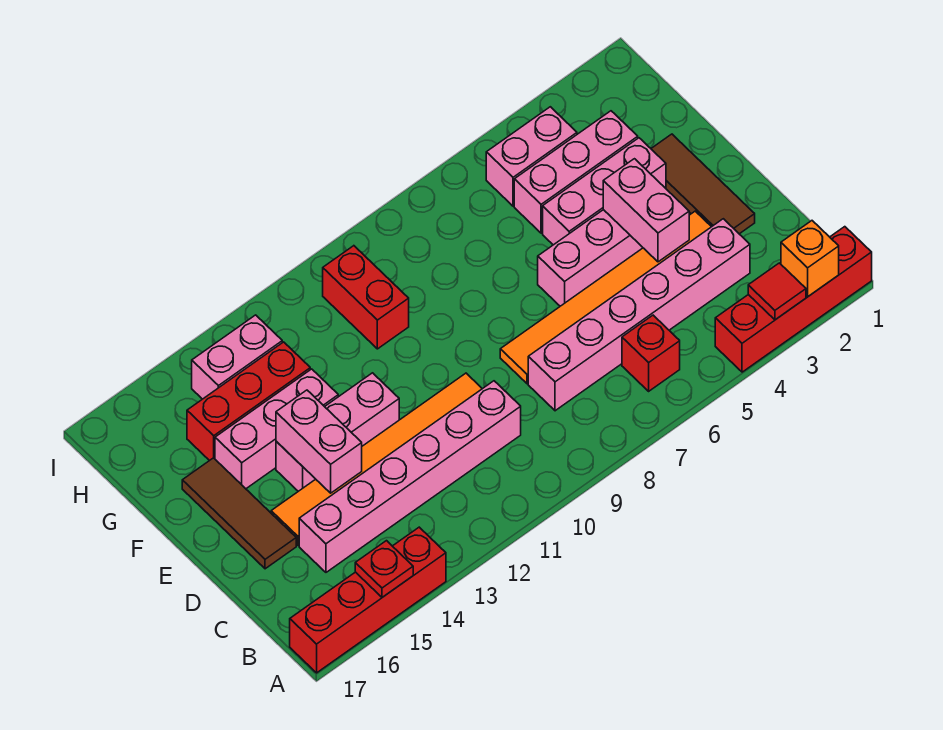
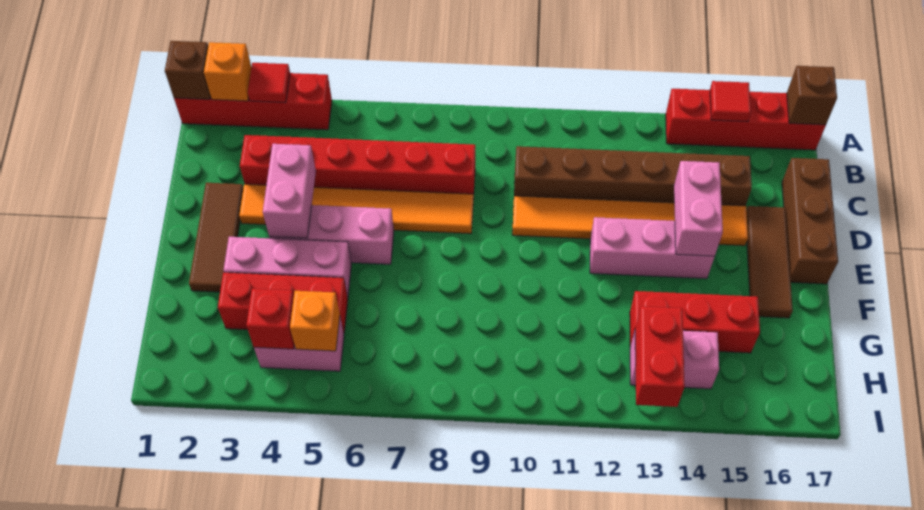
none -> brown 1x1 brick [165,41,211,99]
red 1x1 plate [355,541,413,597] -> red 1x1 tile [710,81,751,122]
none -> brown 1x1 brick [787,66,837,125]
red 1x1 brick [622,315,680,391] -> red 1x1 brick moved to [246,289,294,349]
pink 1x6 brick [528,219,750,411] -> red 1x6 brick [240,135,475,200]
pink 1x6 brick [299,381,521,572] -> brown 1x6 brick [514,146,752,206]
none -> brown 1x3 brick [782,158,838,284]
pink 1x3 brick [215,369,338,489] -> none
pink 1x3 brick [514,111,638,233] -> red 1x3 brick [218,272,348,333]
red 1x2 brick [323,246,409,349] -> red 1x2 brick moved to [635,306,685,407]
none -> orange 1x1 brick [290,291,340,351]

